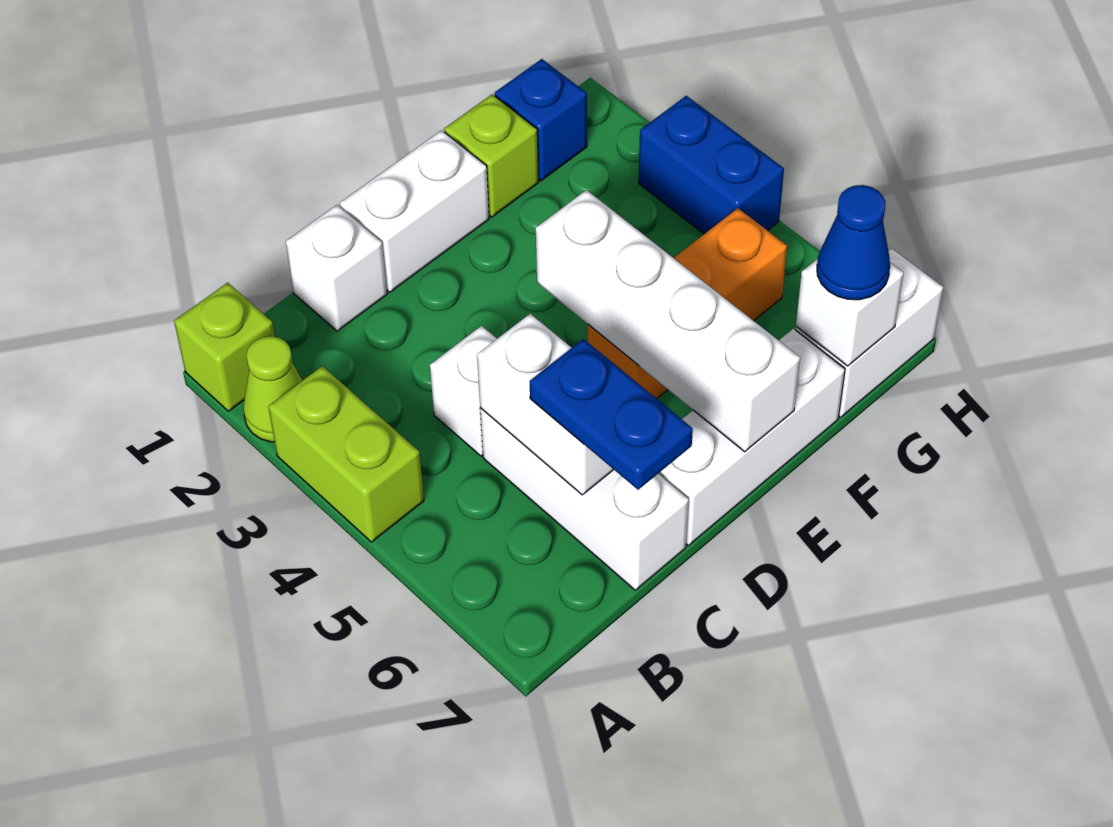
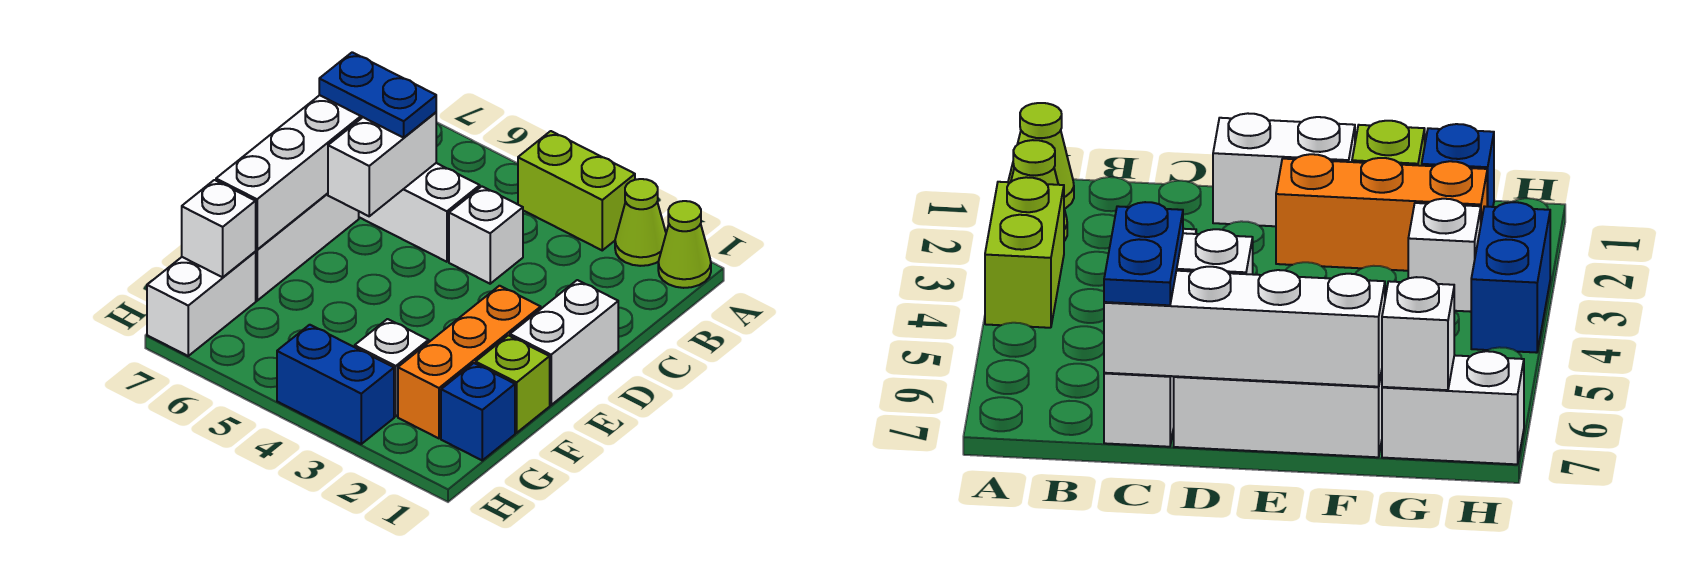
lime 1x1 brick [174,283,275,411] -> lime 1x1 cone [658,201,711,288]
white 1x1 brick [286,205,387,331] -> white 1x1 brick moved to [355,319,429,416]
white 1x2 brick [477,314,614,495] -> white 1x2 brick turned to [328,112,436,216]
white 1x4 brick [536,190,800,452] -> white 1x4 brick turned to [216,95,363,250]
orange 1x3 brick [588,208,787,399] -> orange 1x3 brick moved to [398,286,541,438]
blue 1x1 cone [817,185,890,300] -> none

